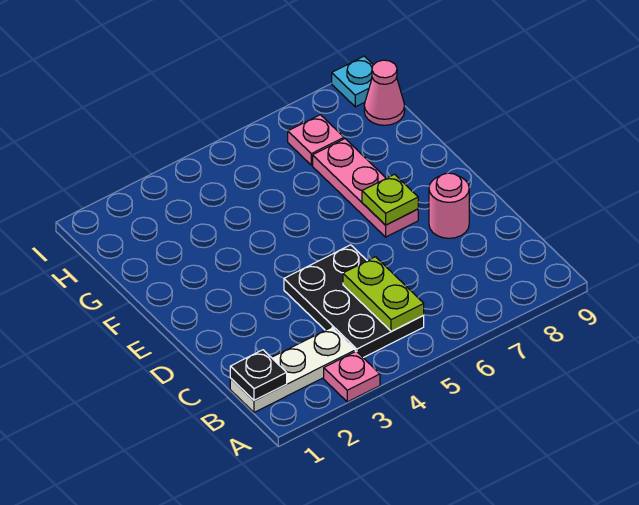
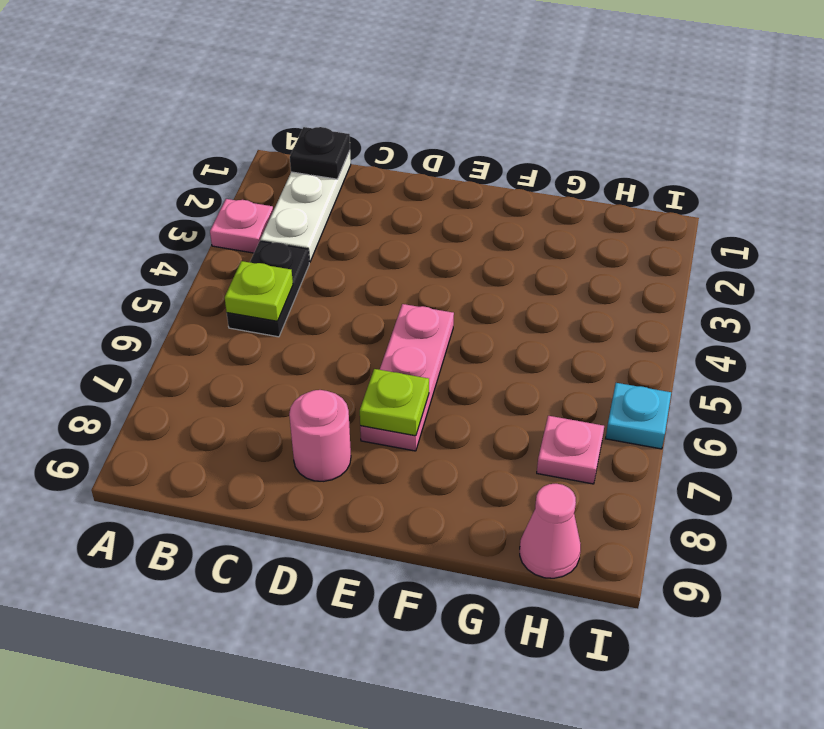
black 2x3 plate [284,245,424,358] -> black 1x2 plate [227,241,309,337]
lime 1x2 plate [343,257,424,332] -> lime 1x1 plate [225,261,293,321]
pink 1x3 plate [313,139,418,237] -> pink 1x3 plate turned to [360,304,454,451]
cyan 1x1 plate [332,56,373,107] -> cyan 1x1 plate moved to [606,383,671,449]

